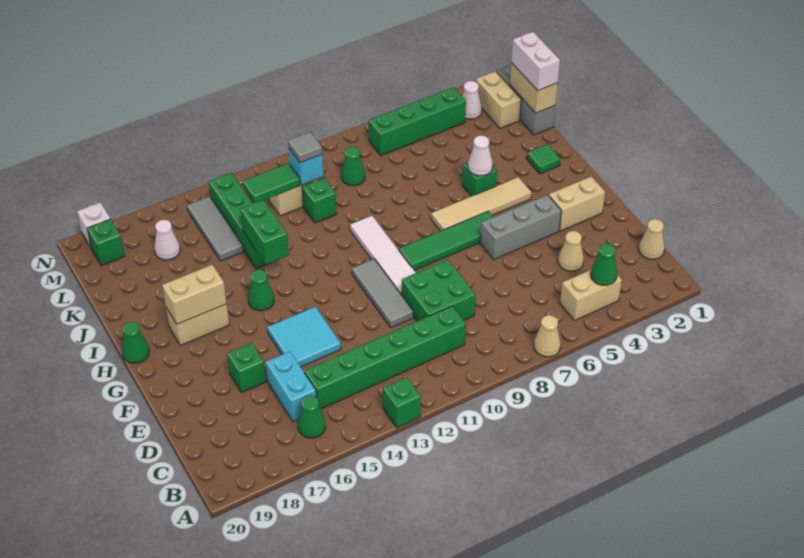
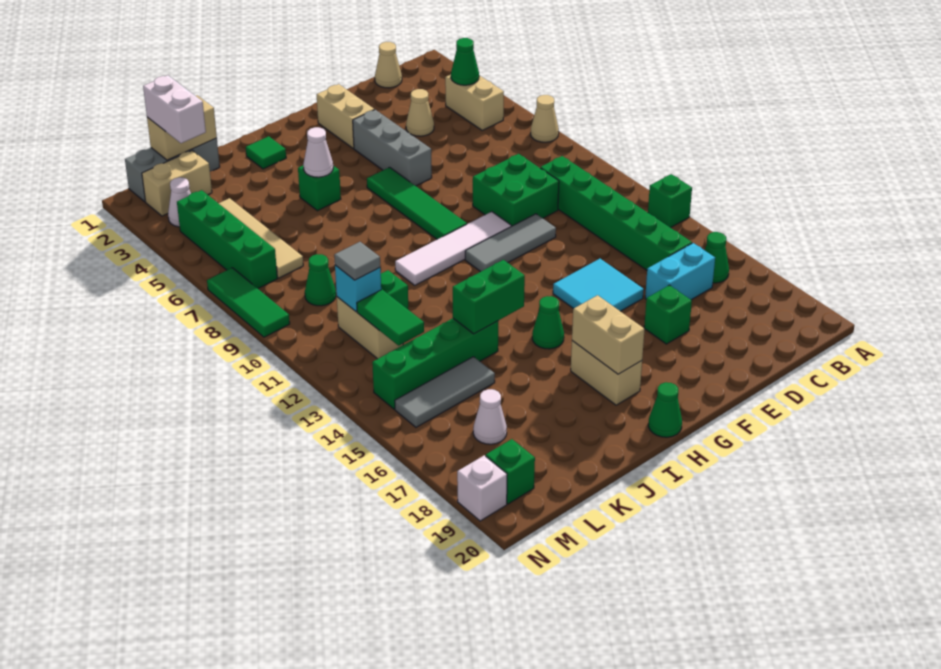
tan 1x4 tile [431,177,532,231] -> tan 1x4 tile moved to [219,198,303,278]
white 1x2 brick [511,32,560,91] -> white 1x2 brick turned to [143,75,206,143]
none -> green 1x3 tile [207,268,290,337]

